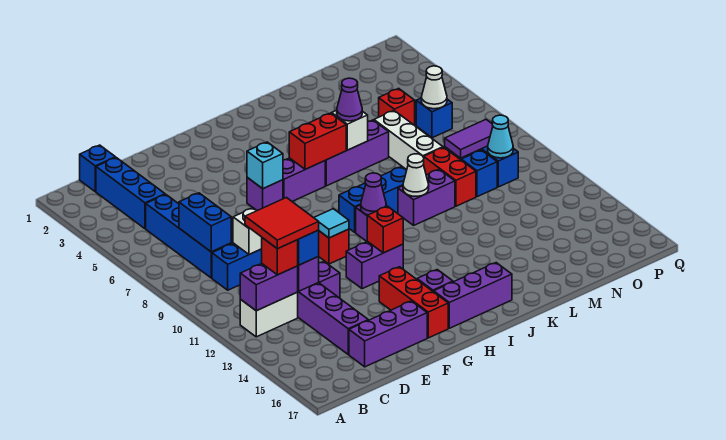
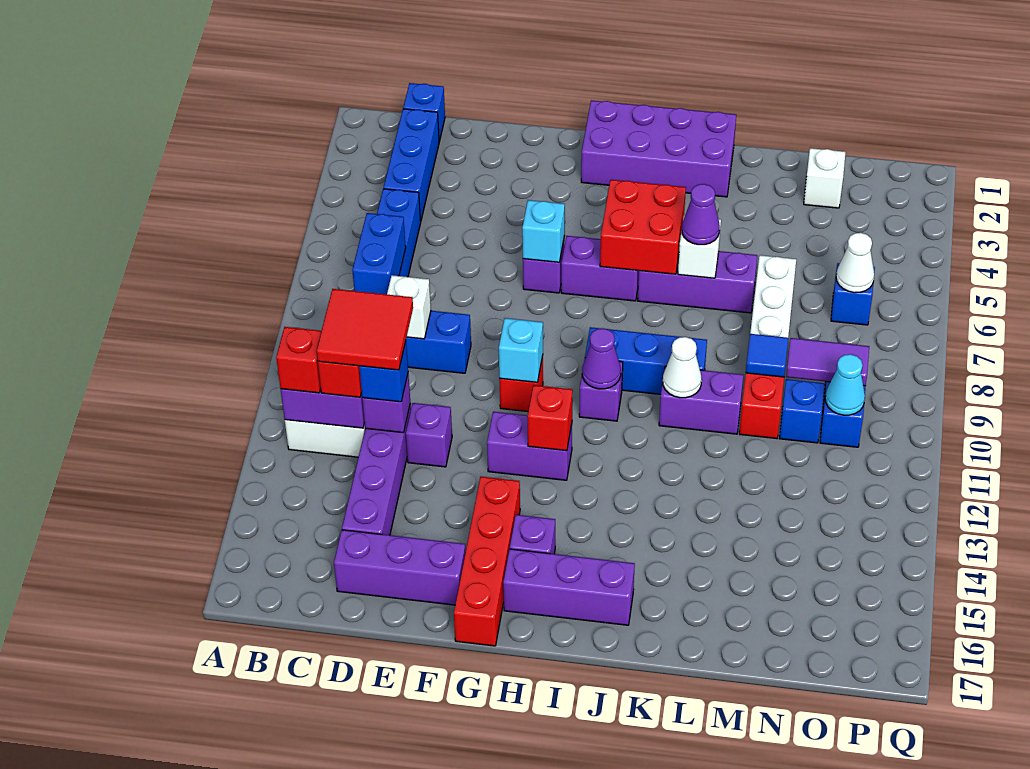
cyan 1x1 tile [314,209,349,238] -> cyan 1x1 brick [499,318,543,382]
red 1x3 brick [379,267,448,338] -> red 1x4 brick [454,477,520,646]
none -> purple 2x4 brick [581,101,736,197]
red 1x2 brick [289,113,346,169] -> red 2x2 brick [600,180,686,274]
none -> blue 1x1 tile [746,334,788,377]
none -> white 1x1 brick [804,148,846,208]
red 1x1 brick [379,88,415,125] -> red 1x1 brick moved to [276,327,321,393]

